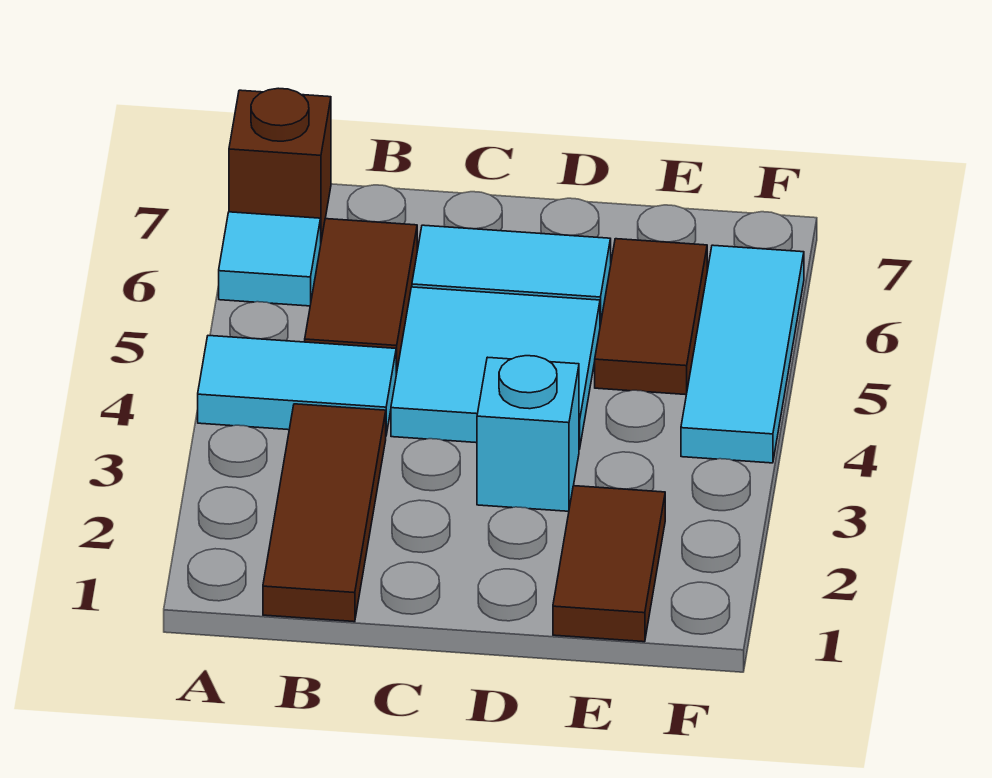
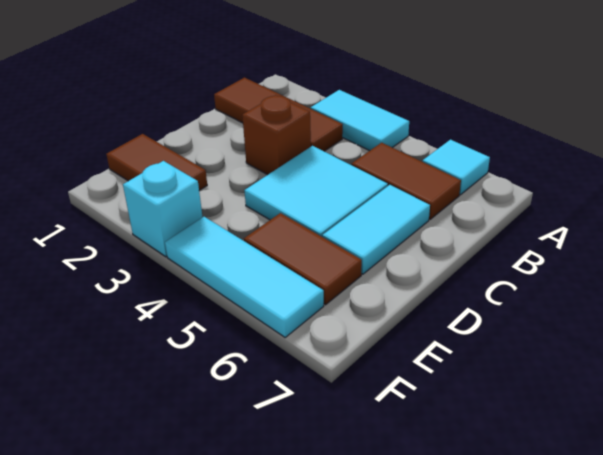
cyan 1x2 tile [198,336,396,435] -> cyan 1x2 tile turned to [311,90,409,151]
brown 1x1 brick [229,88,331,240] -> brown 1x1 brick moved to [242,95,311,175]
cyan 1x1 brick [477,356,579,511] -> cyan 1x1 brick moved to [123,161,202,257]

